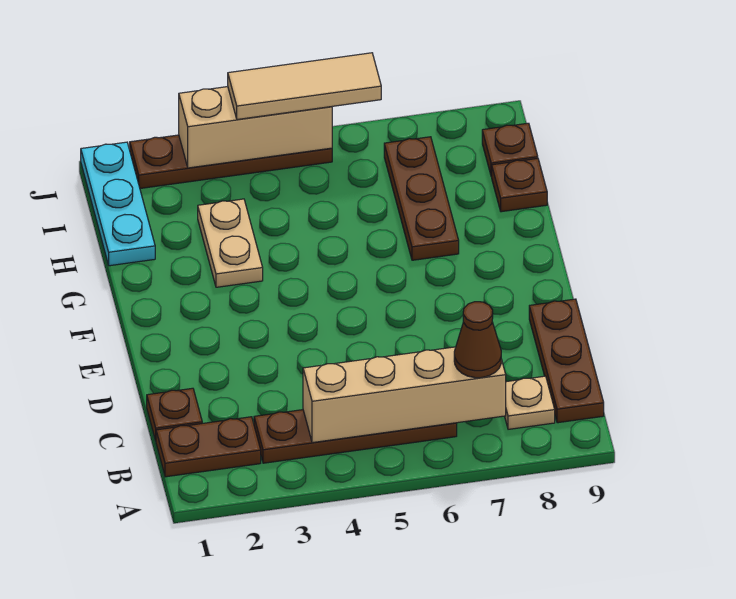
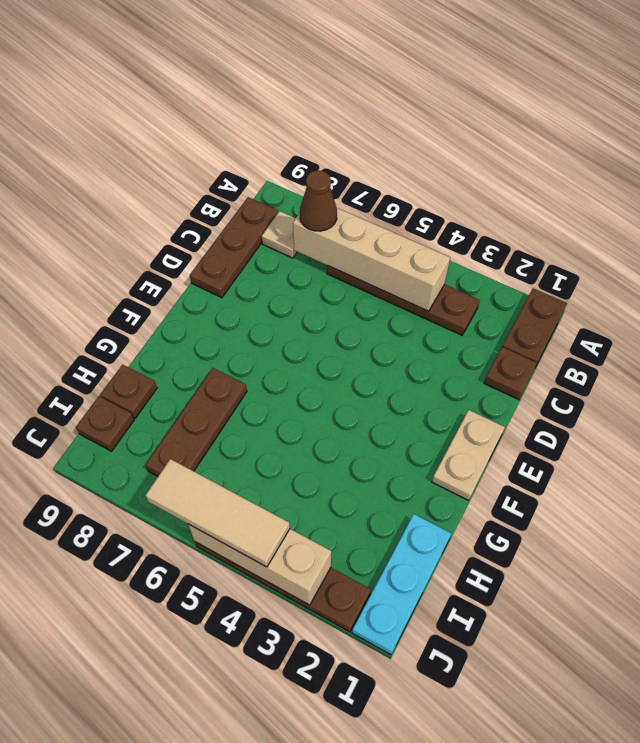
brown 1x2 plate [156,417,261,477] -> brown 1x2 plate turned to [502,288,567,364]
tan 1x2 plate [198,199,263,287] -> tan 1x2 plate moved to [432,410,505,500]

